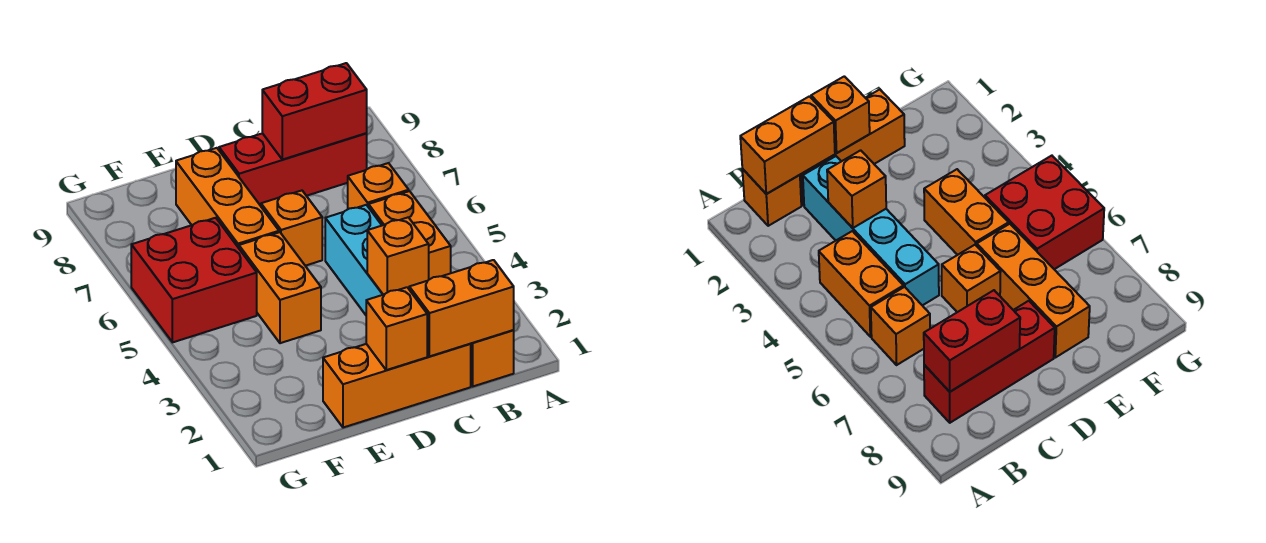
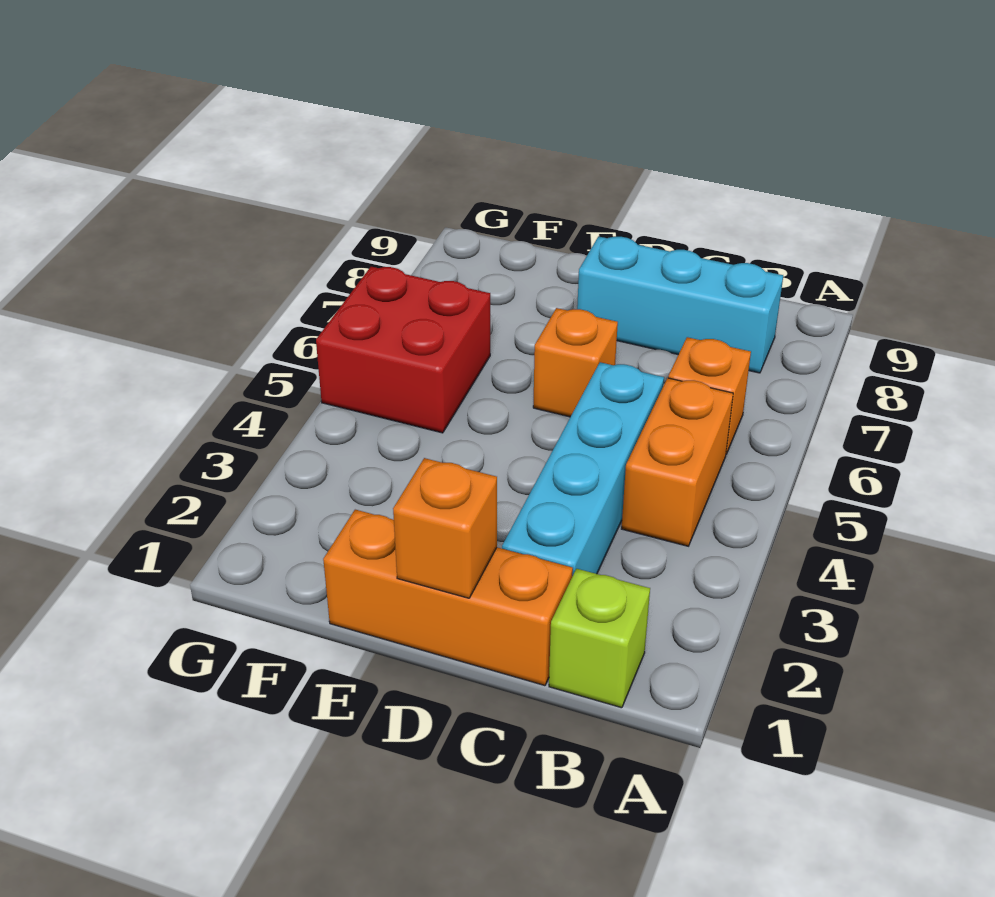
orange 1x1 brick [471,330,514,386] -> lime 1x1 brick [549,569,650,708]
orange 1x2 brick [409,260,514,356] -> none
red 1x3 brick [219,133,367,206] -> cyan 1x3 brick [577,236,783,373]
red 1x2 brick [262,63,367,160] -> none
orange 1x1 brick [367,217,429,295] -> none
orange 1x2 brick [239,232,321,343] -> none
orange 1x3 brick [176,148,279,248] -> none

